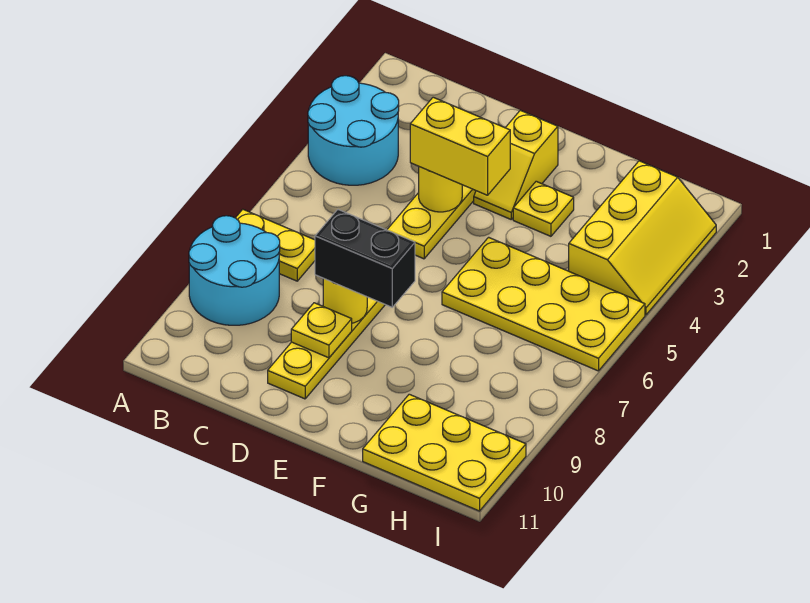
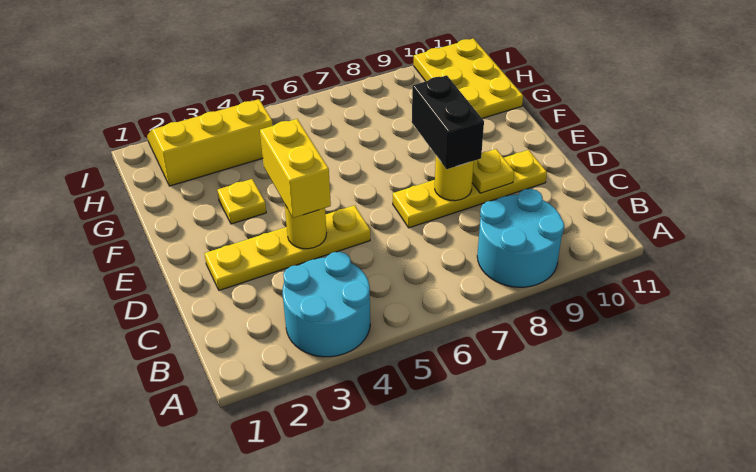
yellow 1x2 plate [236,209,315,281] -> none
yellow 1x2 slope [474,110,558,219] -> none
yellow 2x4 plate [442,237,645,371] -> none

